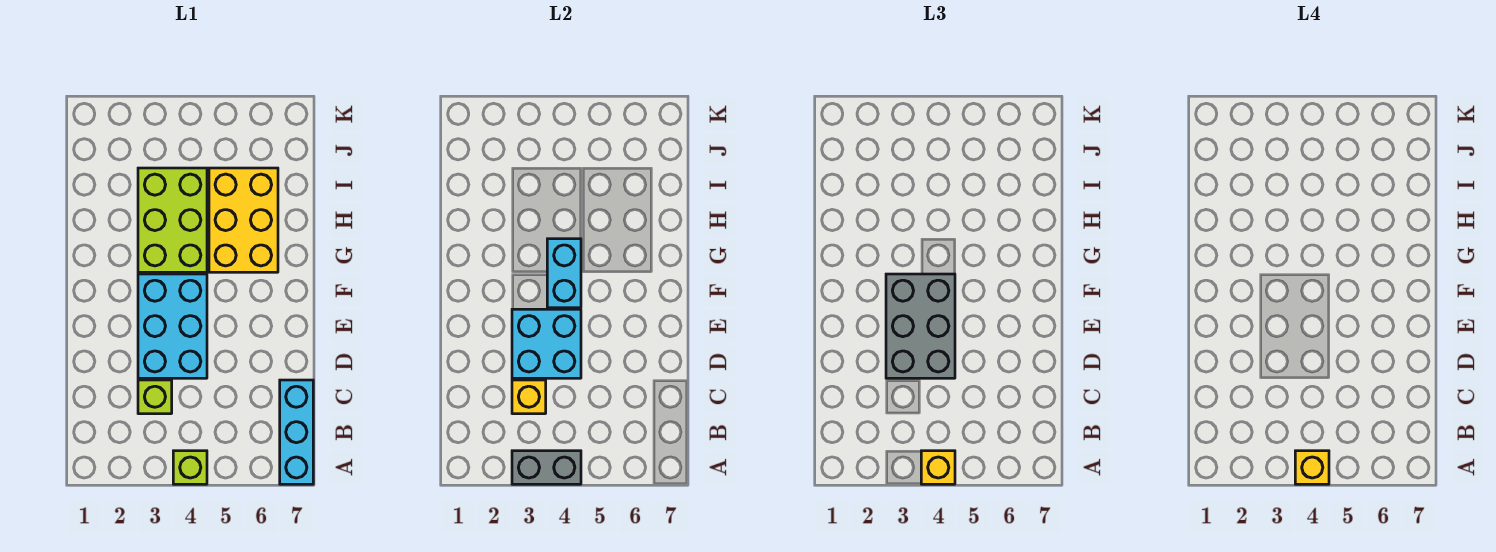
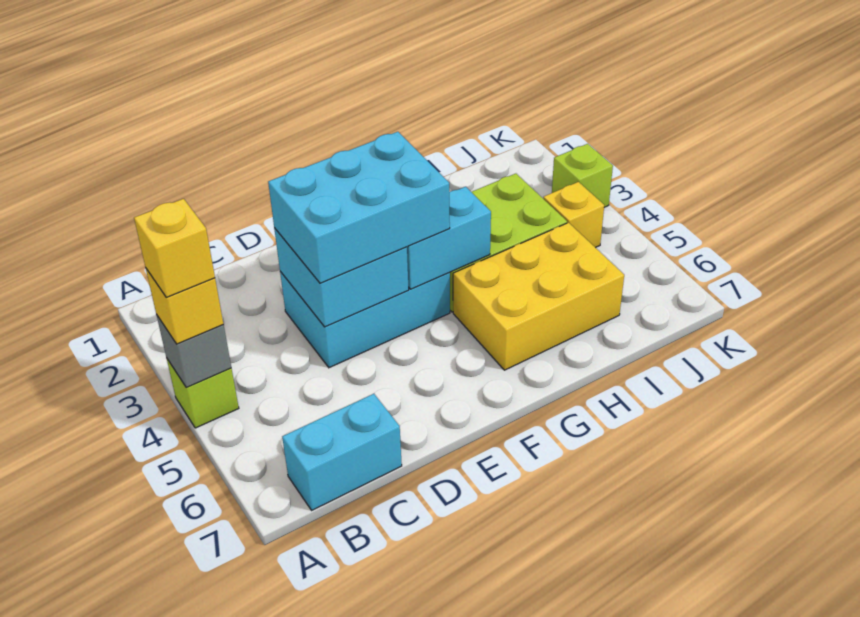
grey 1x2 brick [512,451,581,484] -> grey 1x1 brick [157,316,231,387]
cyan 1x3 brick [280,380,313,484] -> cyan 1x2 brick [282,394,402,510]
lime 1x1 brick [138,380,172,414] -> lime 1x1 brick moved to [552,144,613,207]
yellow 1x1 brick [512,380,546,414] -> yellow 1x1 brick moved to [543,182,604,248]
grey 2x3 brick [886,274,955,378] -> cyan 2x3 brick [268,132,450,283]

